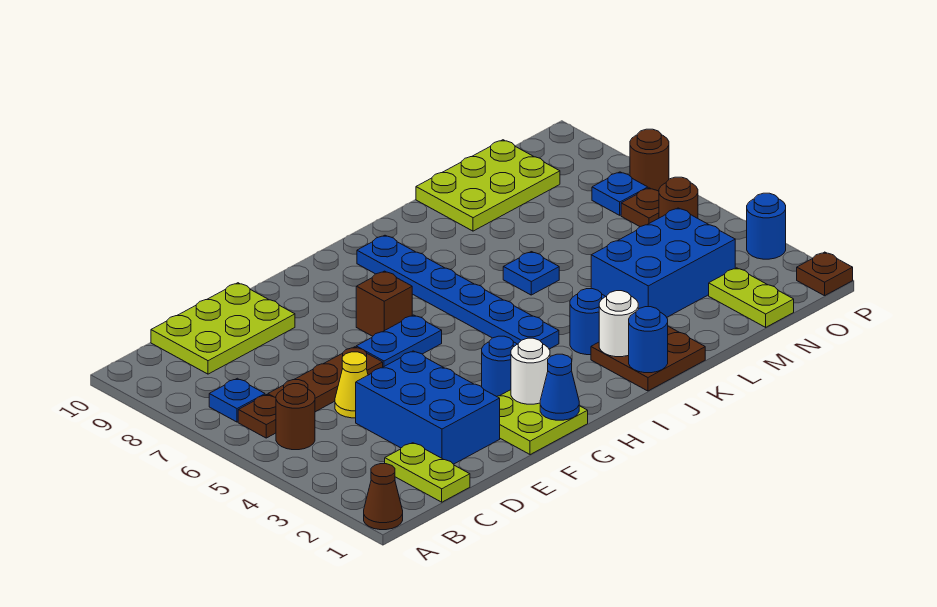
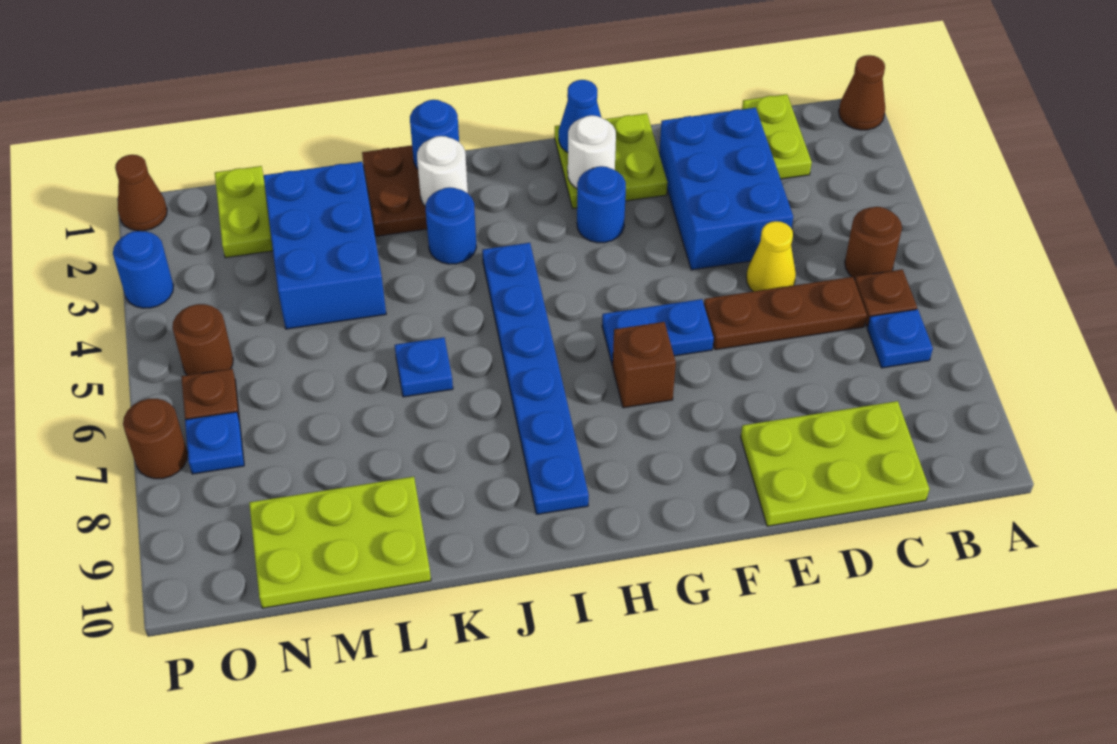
blue 2x3 brick [591,208,735,317] -> blue 2x3 brick turned to [263,162,386,329]
brown 1x1 plate [797,252,853,296] -> brown 1x1 cone [115,155,167,231]

